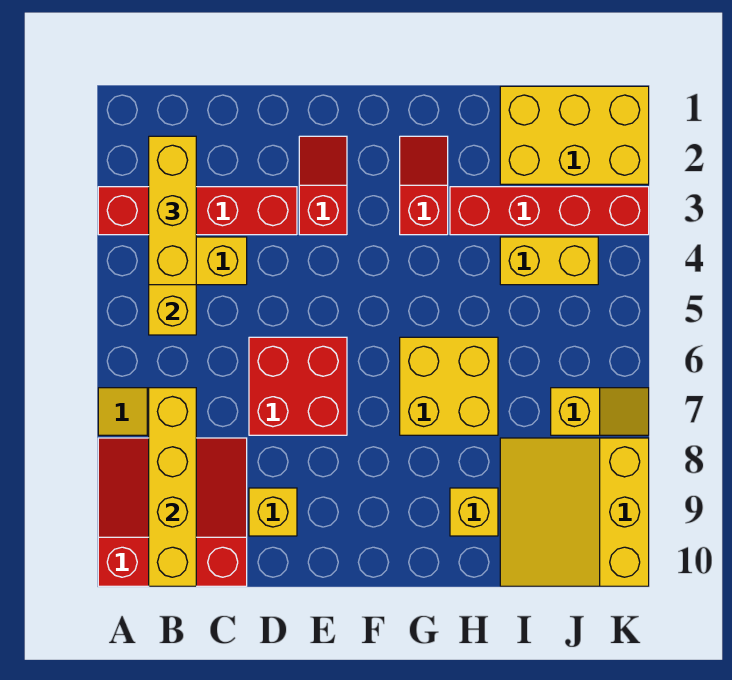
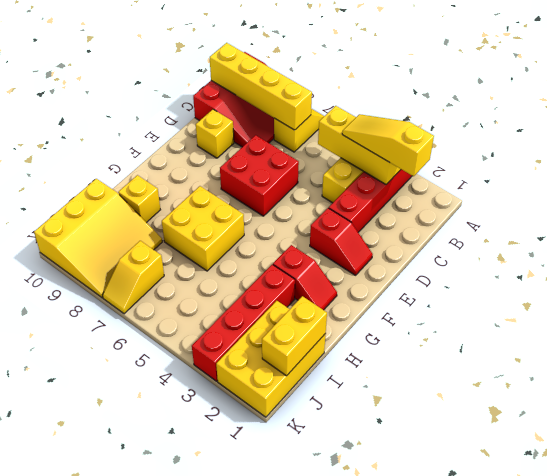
yellow 1x3 brick [149,136,196,285] -> yellow 1x3 slope [342,114,434,176]
yellow 1x2 brick [500,237,598,285] -> yellow 1x2 brick moved to [262,296,327,376]
yellow 3x3 slope [500,438,649,586] -> yellow 3x3 slope turned to [34,179,162,298]

